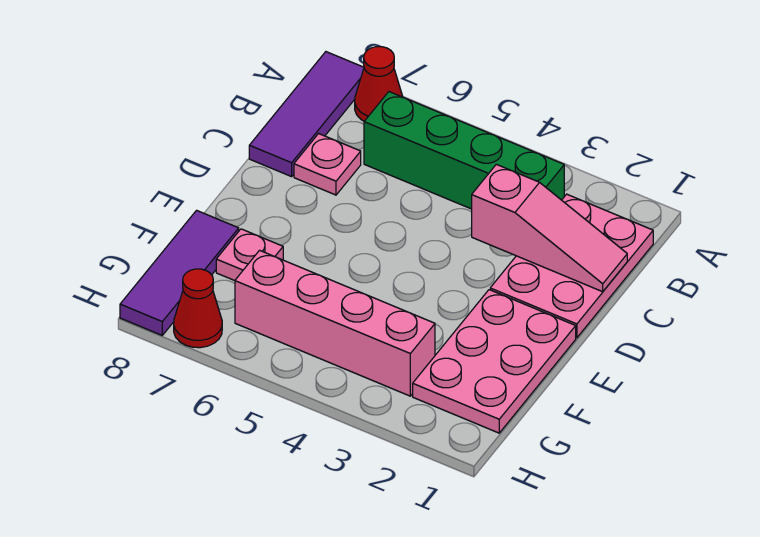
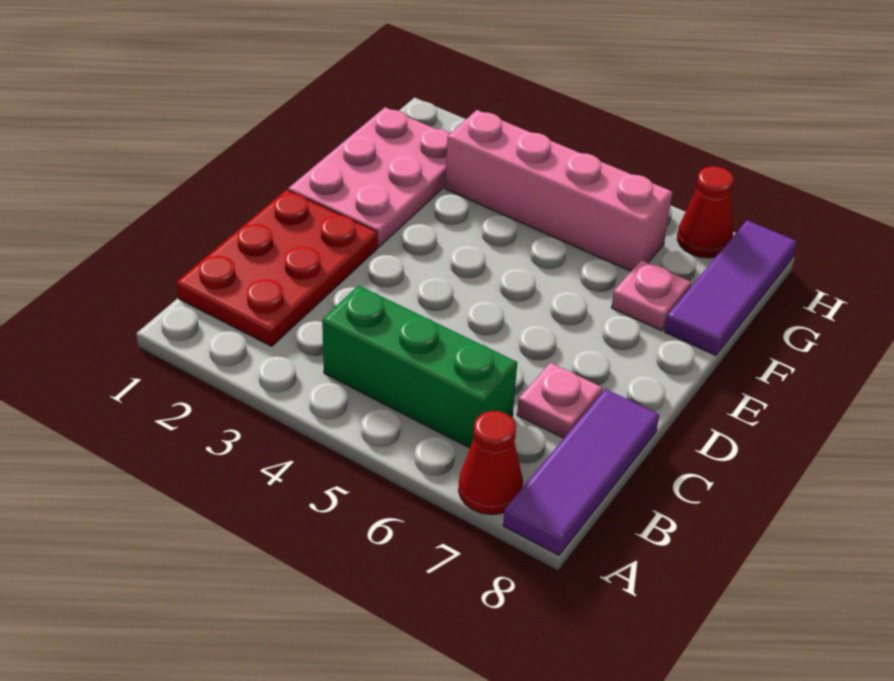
pink 2x3 plate [490,194,653,338] -> red 2x3 plate [177,190,377,346]
green 1x4 brick [364,92,564,209] -> green 1x3 brick [322,286,517,448]
pink 1x3 slope [472,164,627,292] -> none

